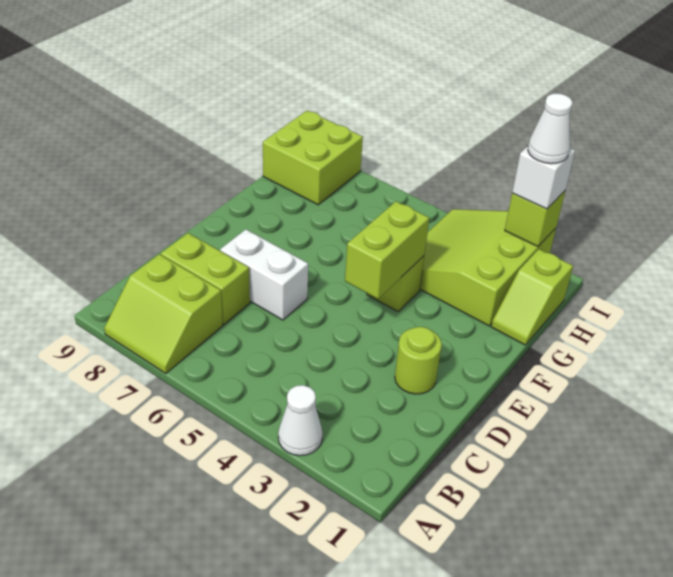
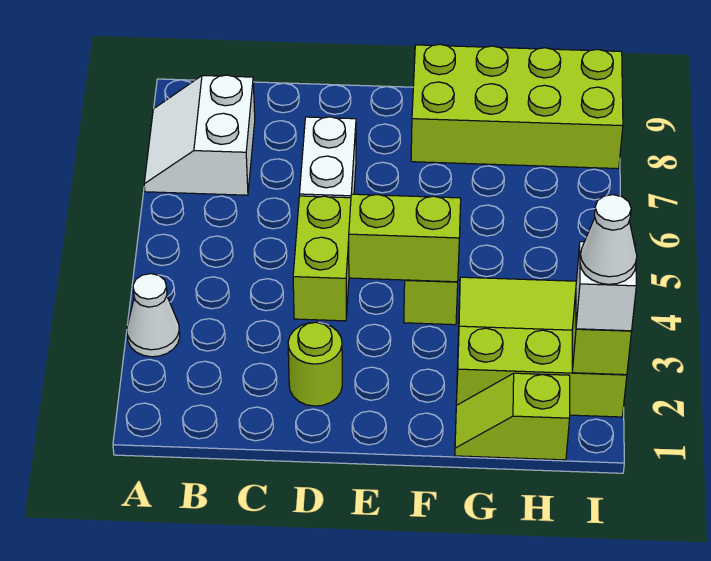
lime 2x2 slope [104,254,223,373] -> white 2x2 slope [144,75,255,195]
lime 1x2 brick [161,233,250,324] -> lime 1x2 brick moved to [293,196,351,321]
lime 2x2 brick [263,111,363,205] -> lime 2x4 brick [411,44,623,169]

